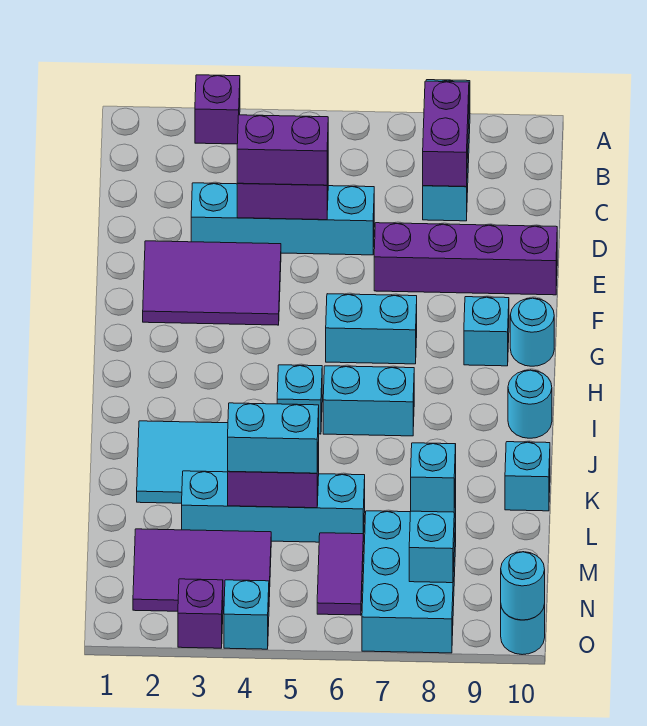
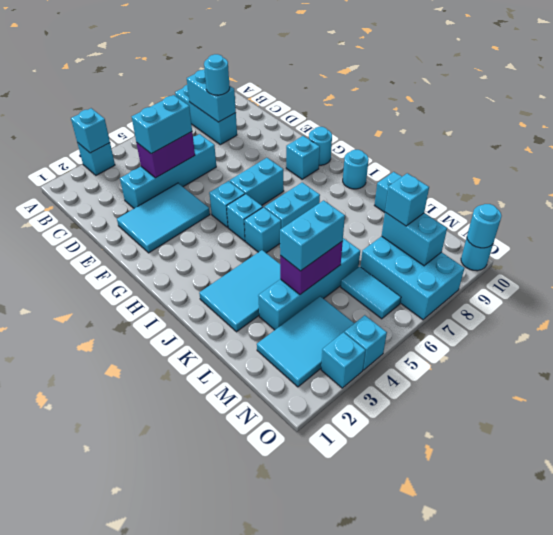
purple 1x1 brick [195,75,240,144] -> cyan 1x1 brick [78,143,115,175]
none -> cyan 1x1 brick [71,108,110,153]
purple 1x2 brick [423,81,469,187] -> cyan 1x2 brick [187,69,236,122]
none -> cyan 1x1 round brick [204,54,230,95]
purple 1x2 brick [237,115,328,185] -> cyan 1x2 brick [132,95,192,154]
purple 2x3 tile [143,241,281,325] -> cyan 2x3 tile [117,183,210,253]
purple 1x4 brick [374,223,557,295] -> none
none -> cyan 1x1 brick [209,181,245,227]
none -> cyan 1x1 brick [227,194,263,241]
purple 2x3 tile [133,529,271,612] -> cyan 2x3 tile [257,296,354,387]
purple 1x2 tile [317,533,363,615] -> cyan 1x2 tile [341,267,401,319]
purple 1x1 brick [178,579,223,648] -> cyan 1x1 brick [321,332,366,388]

